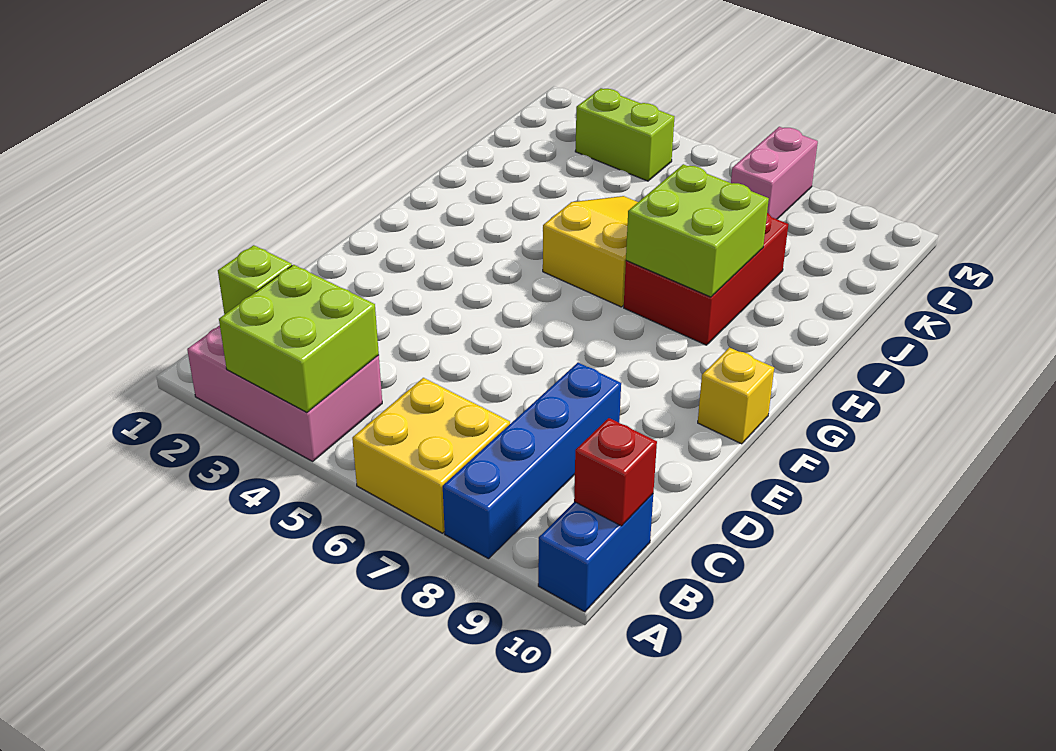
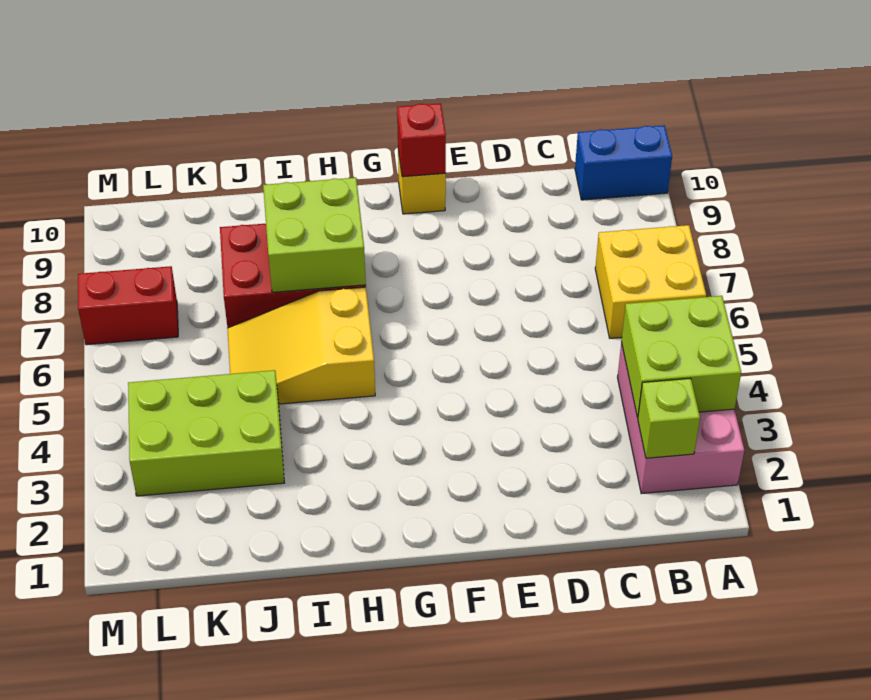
blue 1x4 brick [443,363,621,559] -> none
red 1x1 brick [574,418,657,526] -> red 1x1 brick moved to [397,103,446,177]
lime 1x2 brick [575,88,674,181] -> lime 2x3 brick [128,370,284,496]
pink 1x2 brick [731,127,818,219] -> red 1x2 brick [78,266,178,345]

